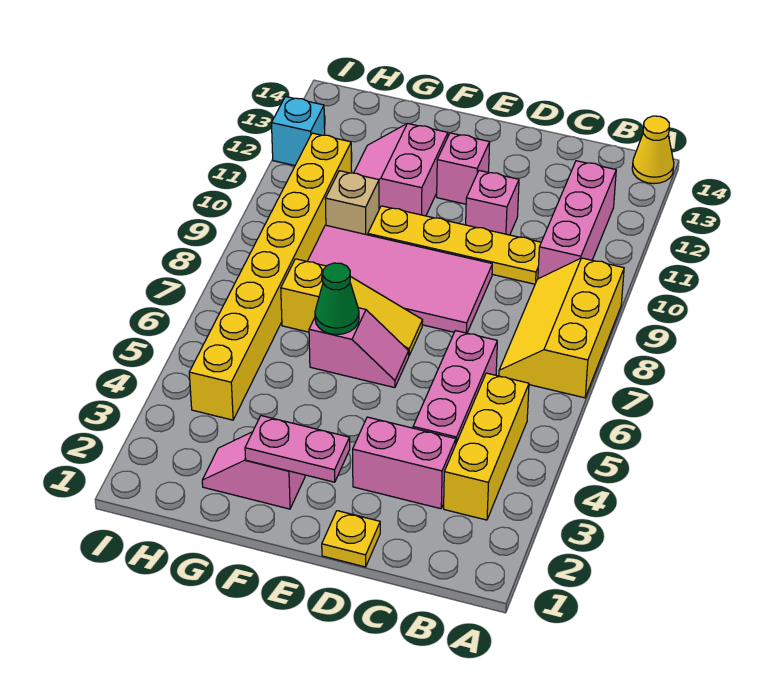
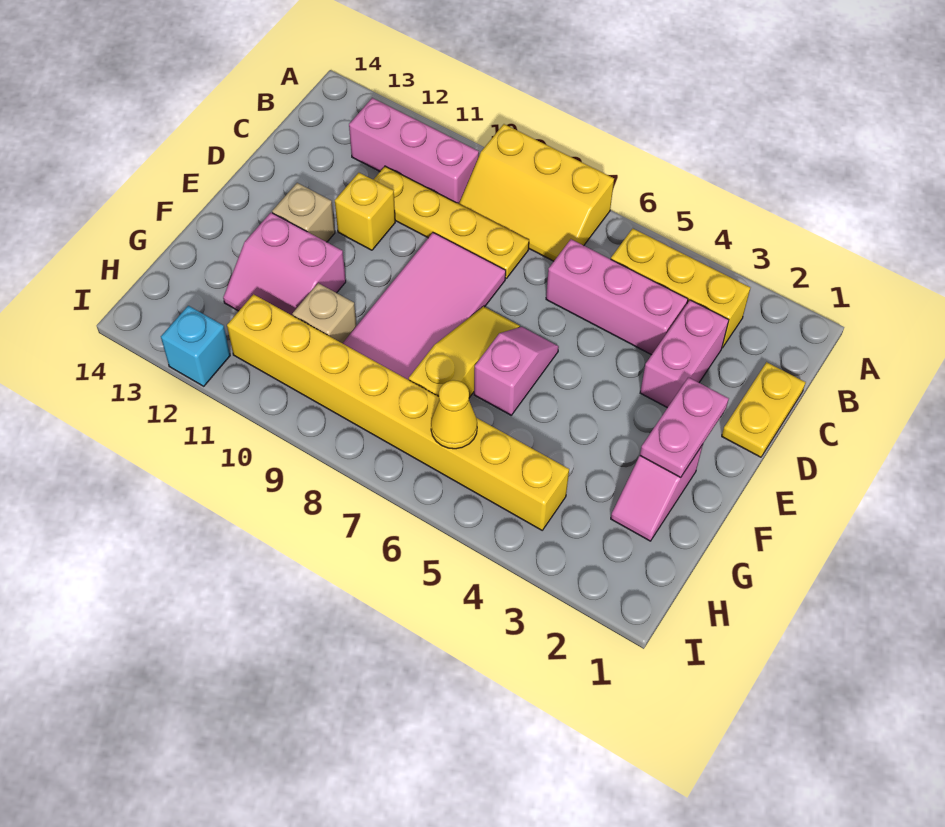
yellow 1x1 cone [632,116,674,184] -> yellow 1x1 cone moved to [431,380,477,449]
yellow 1x4 plate [368,206,541,284] -> yellow 1x4 plate turned to [373,166,529,278]
yellow 1x1 plate [322,511,380,567] -> yellow 1x2 plate [722,362,806,457]
pink 1x1 brick [466,171,519,235] -> yellow 1x1 brick [335,173,395,250]
pink 1x1 brick [437,133,490,204] -> tan 1x1 brick [272,183,335,242]
green 1x1 cone [315,263,359,335] -> none

